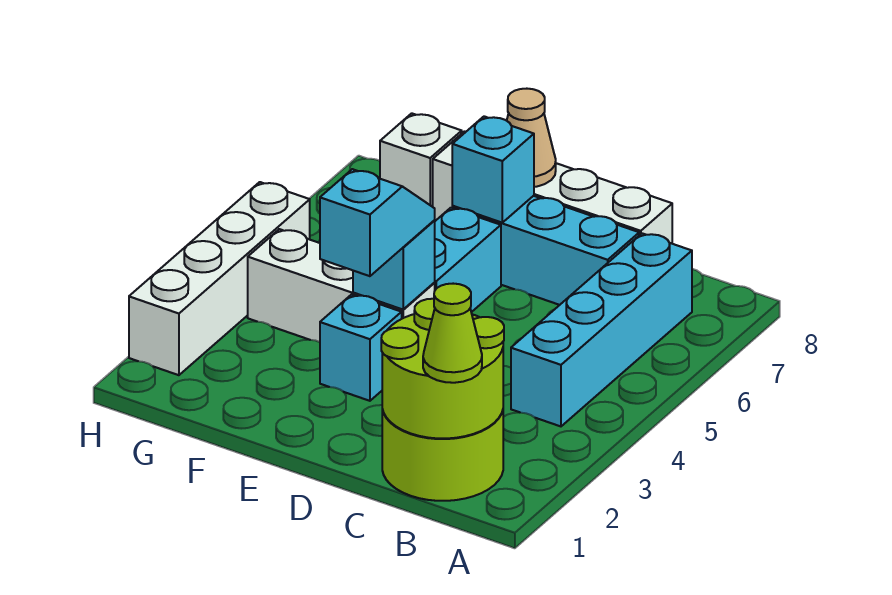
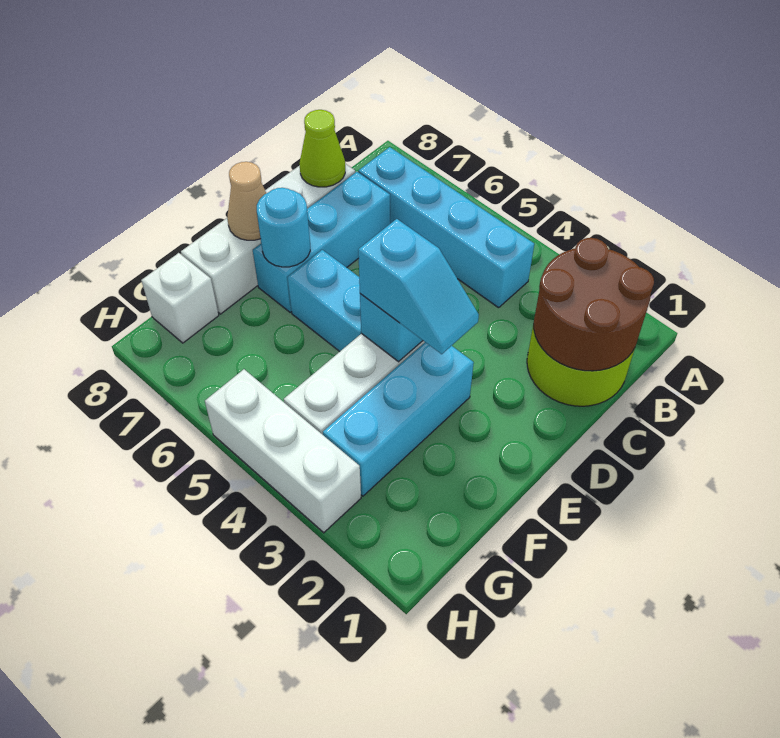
lime 2x2 round brick [381,299,504,438] -> brown 2x2 round brick [534,238,654,371]
lime 1x1 cone [423,284,482,383] -> lime 1x1 cone moved to [300,110,345,187]
cyan 1x1 brick [320,295,402,401] -> cyan 1x3 brick [323,342,474,496]
cyan 1x2 slope [320,169,435,276] -> cyan 1x2 slope turned to [358,219,479,354]
cyan 1x1 brick [452,116,534,223] -> cyan 1x1 round brick [257,188,310,267]
white 1x4 brick [129,182,310,375] -> white 1x3 brick [205,369,361,533]

